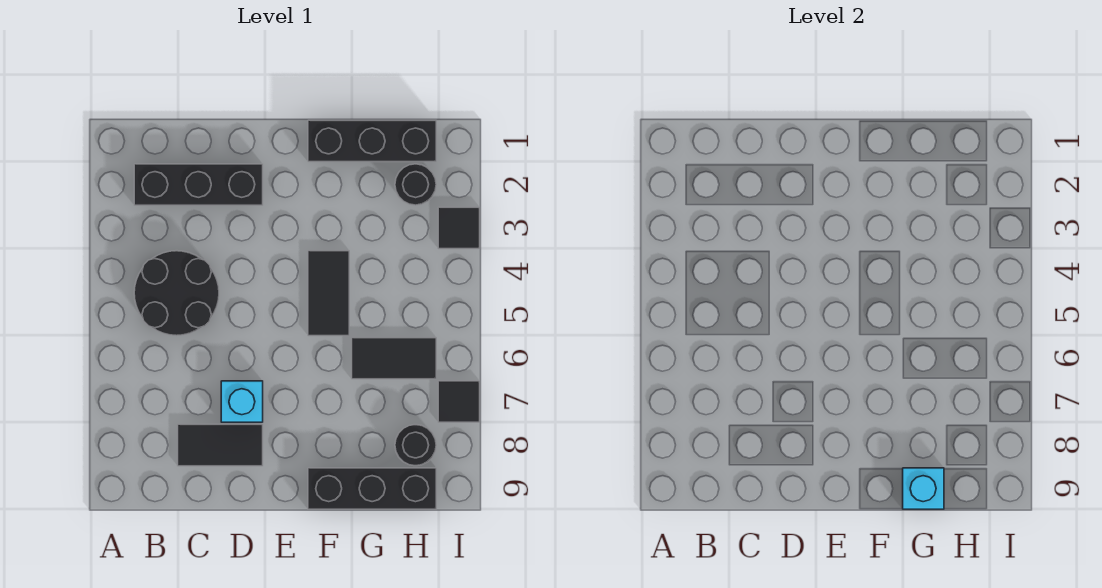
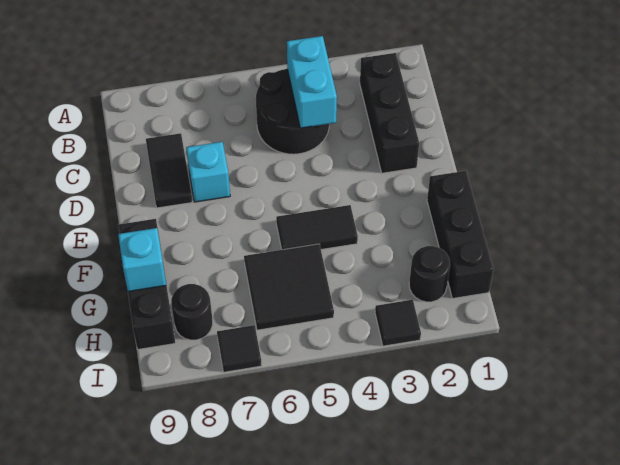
none -> cyan 1x2 brick [287,36,337,128]
black 1x2 tile [352,338,436,379] -> black 2x2 tile [244,244,334,330]

